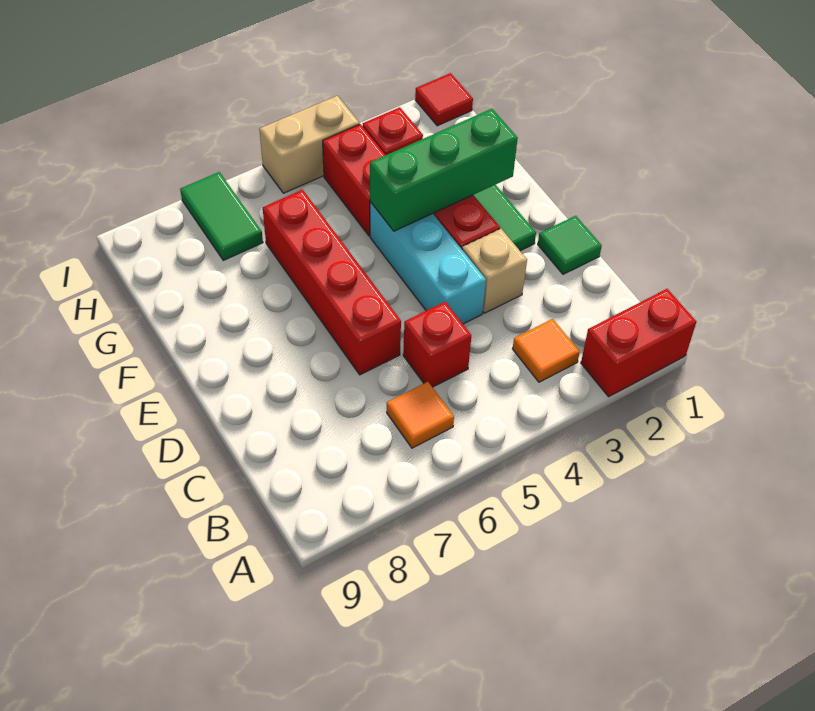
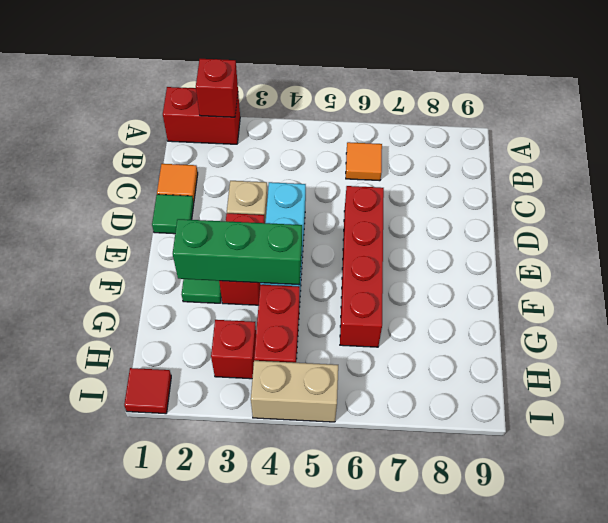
orange 1x1 tile [513,319,580,382] -> orange 1x1 tile moved to [157,164,198,203]
red 1x1 brick [403,302,471,387] -> red 1x1 brick moved to [196,59,238,117]
green 1x2 tile [180,172,263,260] -> none

